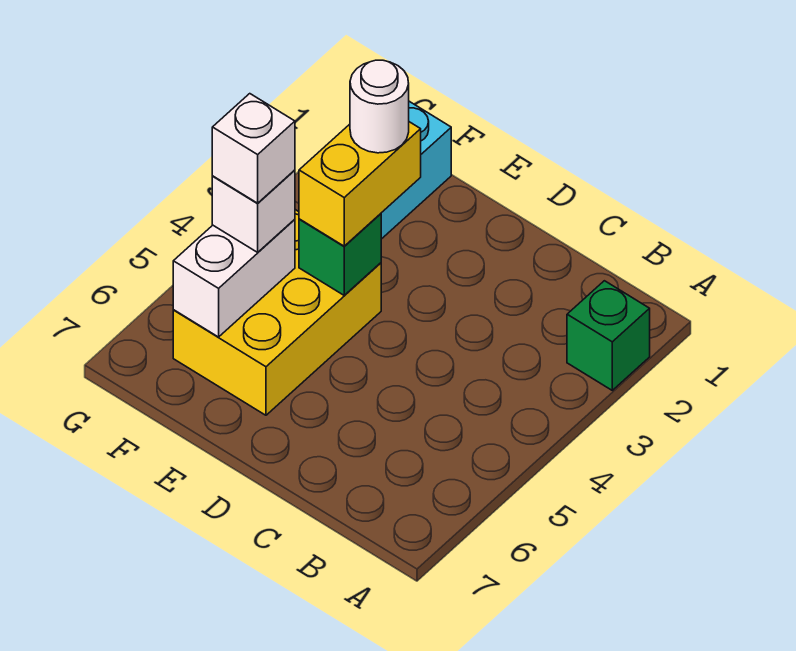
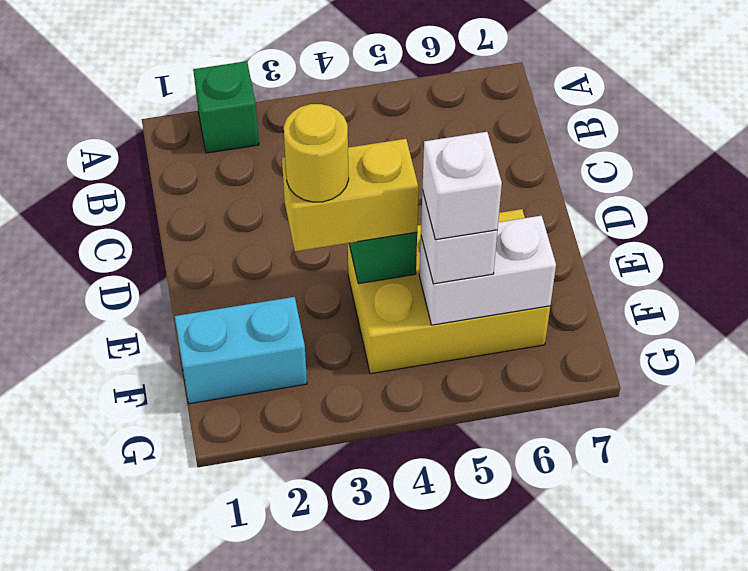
white 1x1 round brick [350,60,409,153] -> yellow 1x1 round brick [284,104,349,202]

